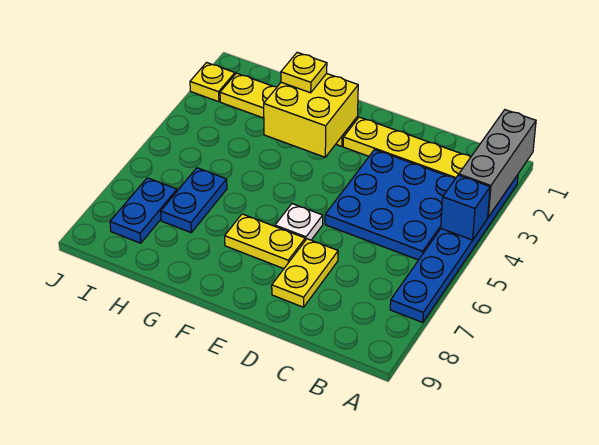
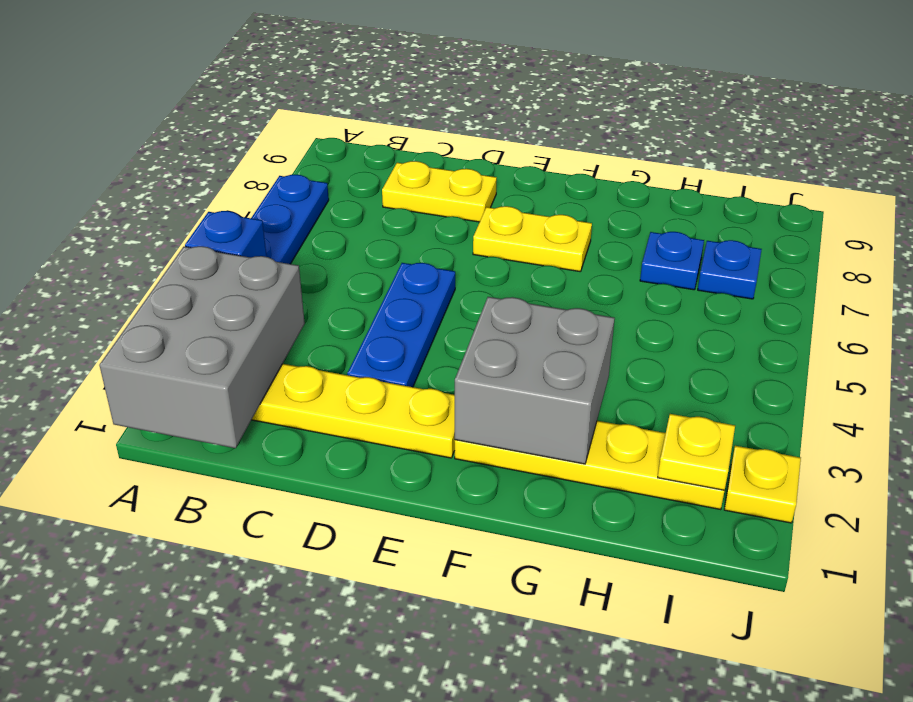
grey 1x3 brick [459,110,536,217] -> grey 2x3 brick [99,246,305,448]
blue 3x3 plate [325,150,455,260] -> blue 1x3 plate [347,263,455,387]
yellow 1x2 plate [272,239,338,307] -> yellow 1x2 plate turned to [382,161,497,222]
white 1x1 plate [275,204,323,240] -> none
yellow 2x2 brick [264,74,358,157] -> grey 2x2 brick [455,297,615,464]
yellow 1x1 plate [281,52,327,93] -> yellow 1x1 plate moved to [658,414,735,490]
blue 1x2 plate [161,168,227,232] -> blue 1x1 plate [640,232,704,290]
blue 1x2 plate [110,178,177,243] -> blue 1x1 plate [698,240,762,299]

